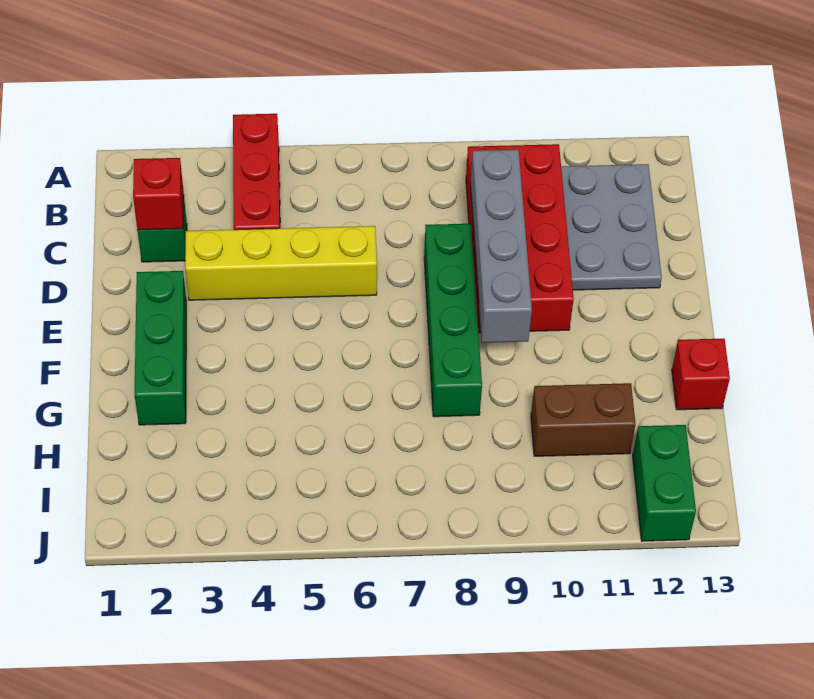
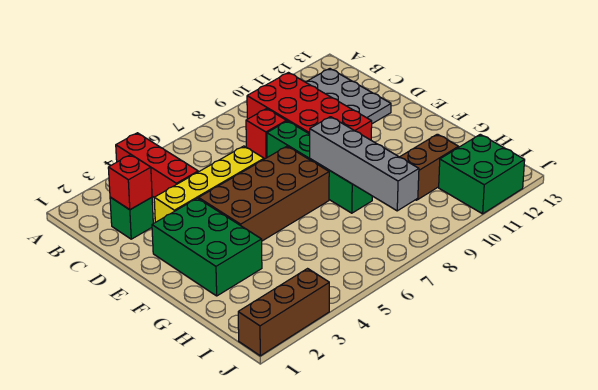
grey 1x4 brick [471,150,532,343] -> grey 1x4 brick moved to [310,117,419,211]
green 1x3 brick [135,271,186,425] -> green 2x3 brick [152,198,262,296]
none -> brown 2x4 brick [199,146,329,241]
red 1x1 brick [672,339,730,410] -> red 1x1 brick moved to [246,109,287,159]
green 1x2 brick [633,425,696,541] -> green 2x2 brick [439,134,525,214]
none -> brown 1x3 brick [238,269,329,356]

